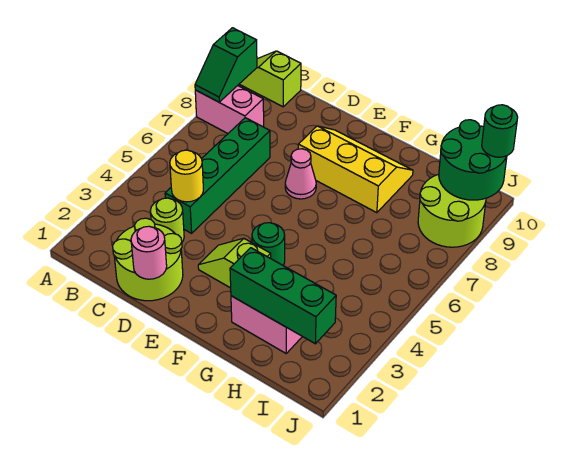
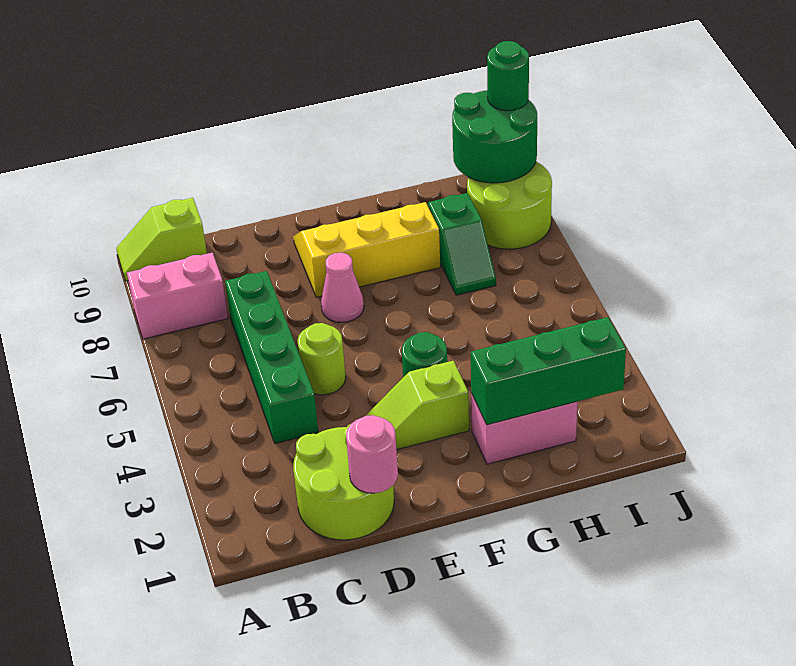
green 1x2 slope [195,28,257,102] -> green 1x2 slope moved to [428,193,496,295]
lime 1x1 round brick [150,198,184,242] -> lime 1x1 round brick moved to [297,323,346,395]
yellow 1x1 round brick [170,150,203,202] -> none

